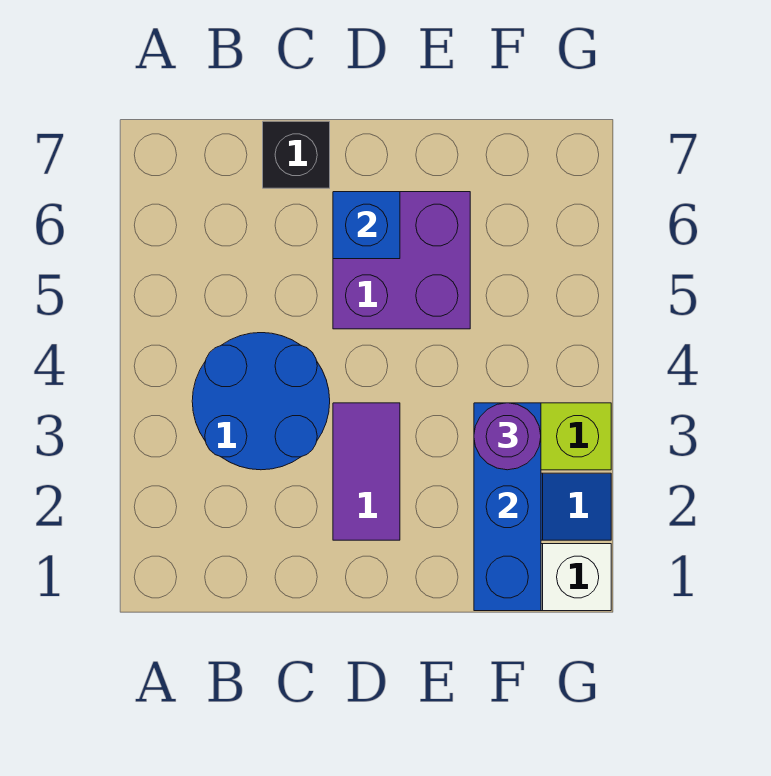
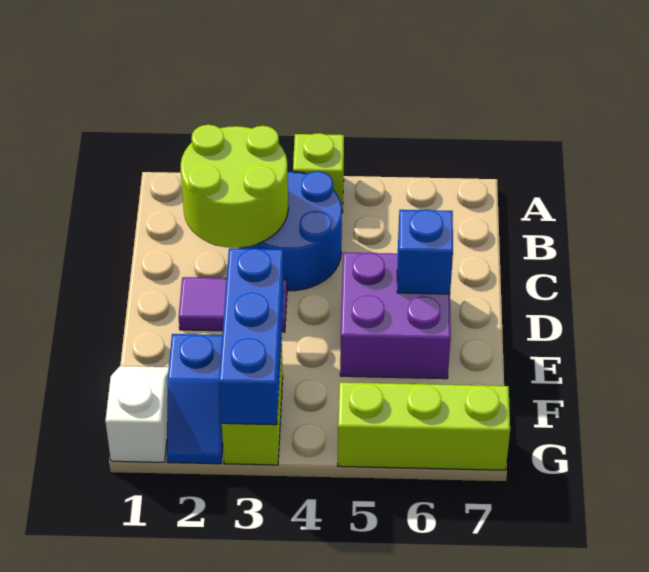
none -> lime 1x1 brick [293,133,344,213]
none -> lime 2x2 round brick [181,125,288,248]
black 1x1 brick [263,121,330,188] -> none
blue 1x3 brick [474,403,541,611] -> blue 1x3 brick turned to [219,248,284,425]
purple 1x1 round brick [474,403,541,470] -> none
none -> lime 1x3 brick [338,382,510,470]

